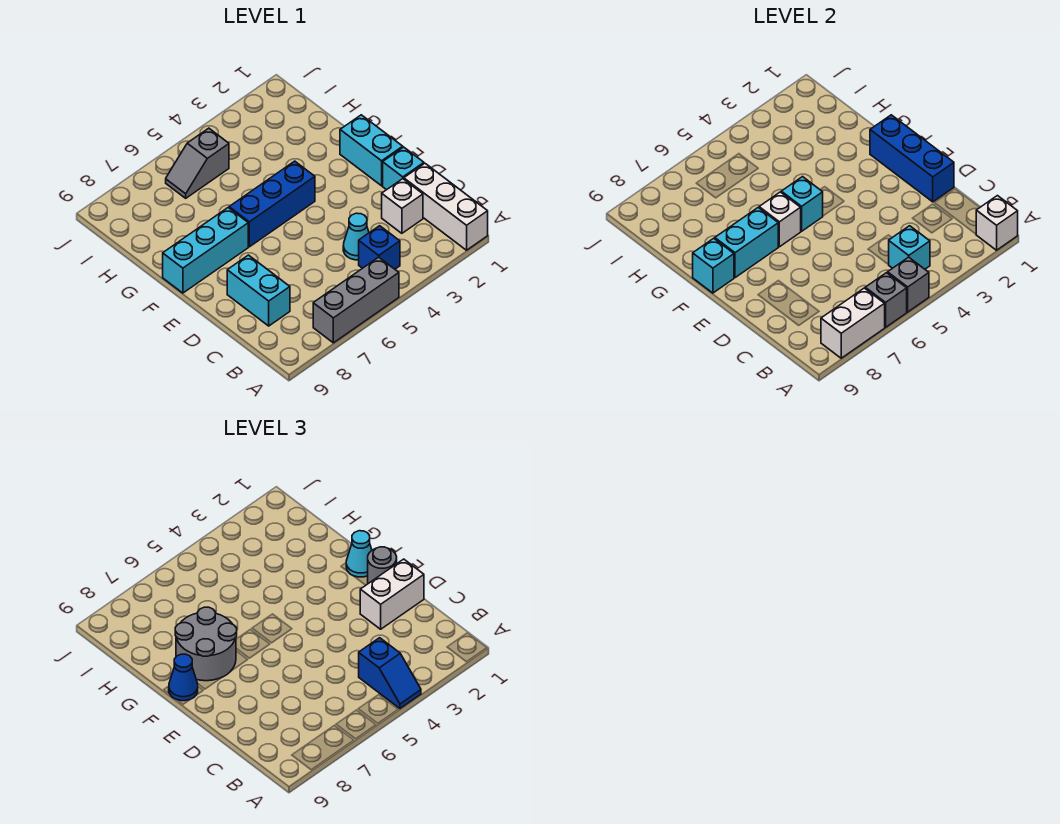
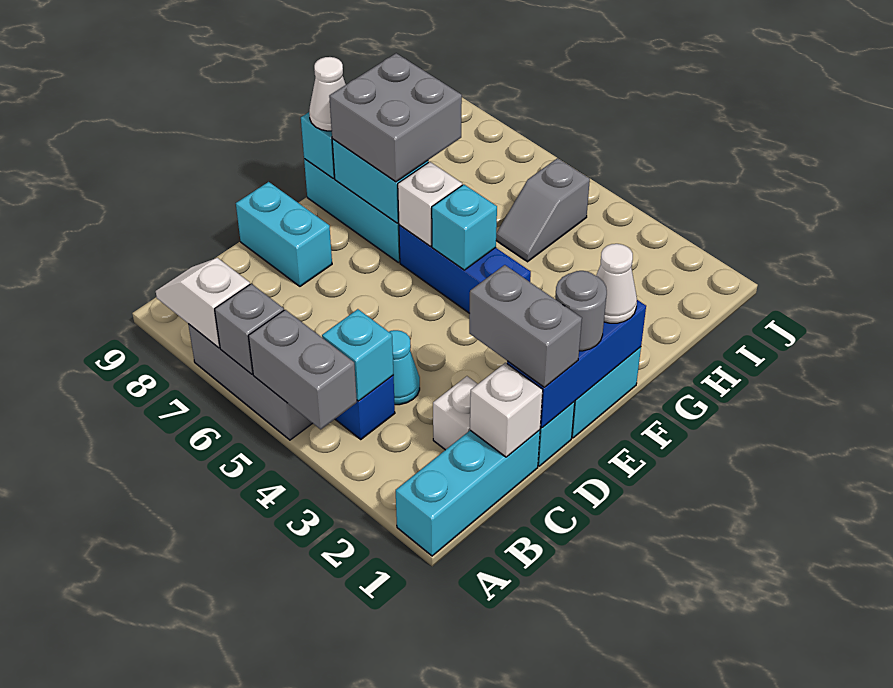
white 1x3 brick [404,163,488,250] -> cyan 1x3 brick [396,430,540,556]
white 1x1 brick [976,196,1018,250] -> white 1x1 brick moved to [470,363,543,457]
blue 1x2 slope [359,638,421,708] -> none
grey 1x1 brick [888,257,929,312] -> grey 1x2 brick [248,310,357,429]
white 1x2 brick [821,288,885,358] -> white 1x2 slope [156,258,250,348]
cyan 1x2 brick [227,255,290,326] -> cyan 1x2 brick turned to [236,182,332,286]
white 1x2 brick [360,559,424,629] -> grey 1x2 brick [469,265,582,387]
cyan 1x1 cone [346,531,372,577] -> white 1x1 cone [596,244,637,323]
grey 2x2 round brick [175,607,237,681] -> grey 2x2 brick [329,53,462,182]
blue 1x1 cone [169,654,198,701] -> white 1x1 cone [309,57,346,131]
grey 1x2 slope [166,128,229,198] -> grey 1x2 slope turned to [496,158,590,262]

